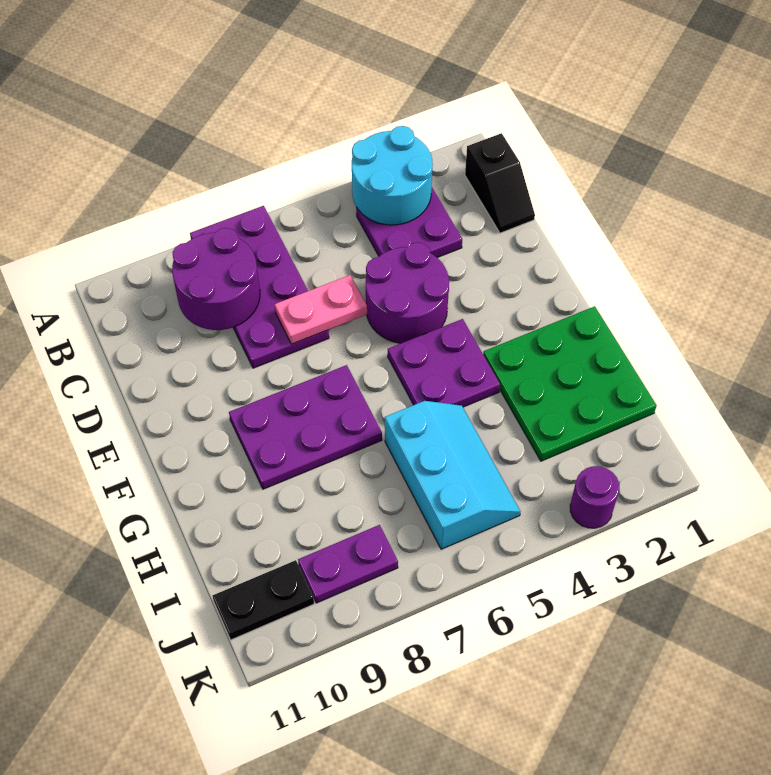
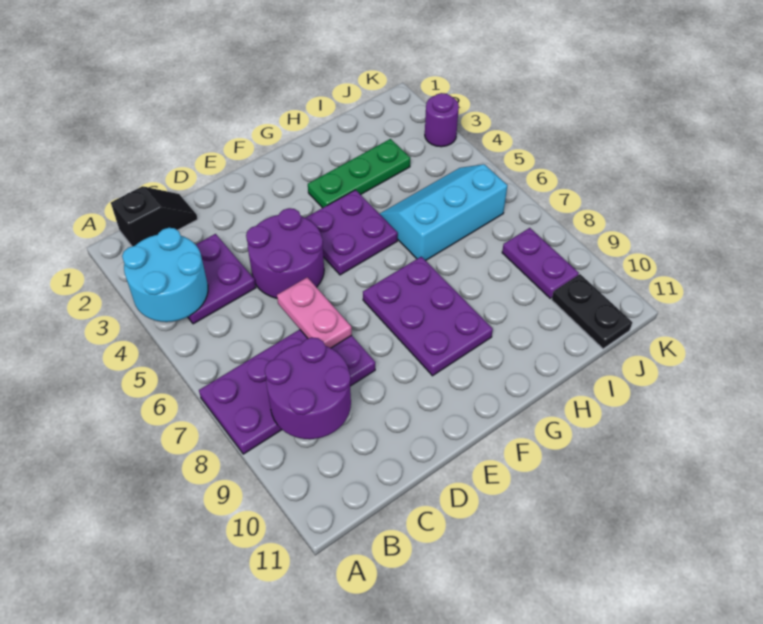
green 3x3 plate [483,306,657,461] -> green 1x3 plate [308,139,410,208]

